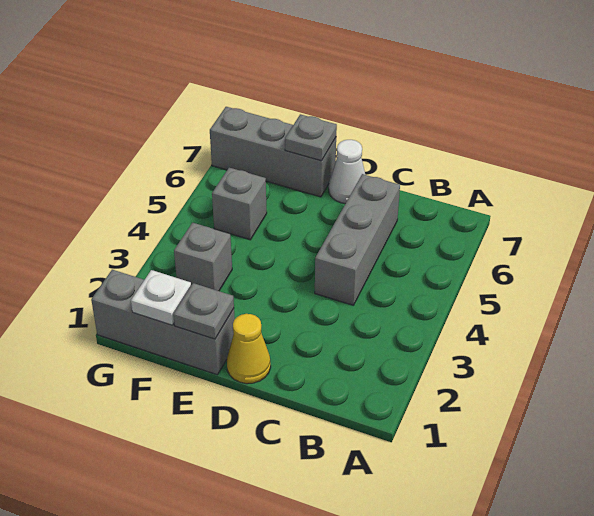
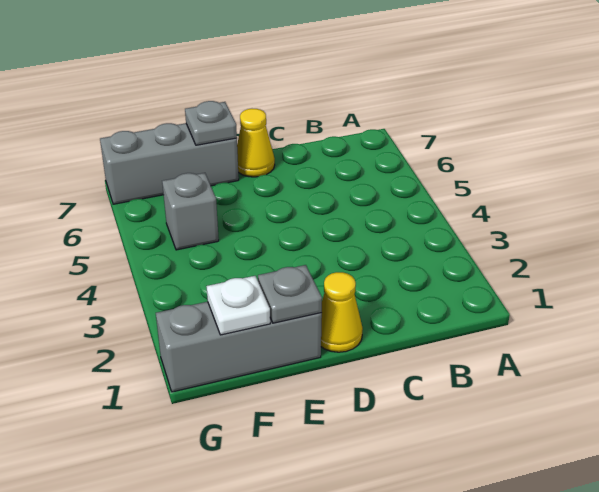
grey 1x3 brick [315,174,400,305] -> none
white 1x1 cone [329,140,365,204] -> yellow 1x1 cone [237,109,275,177]
grey 1x1 brick [174,223,232,291] -> none

